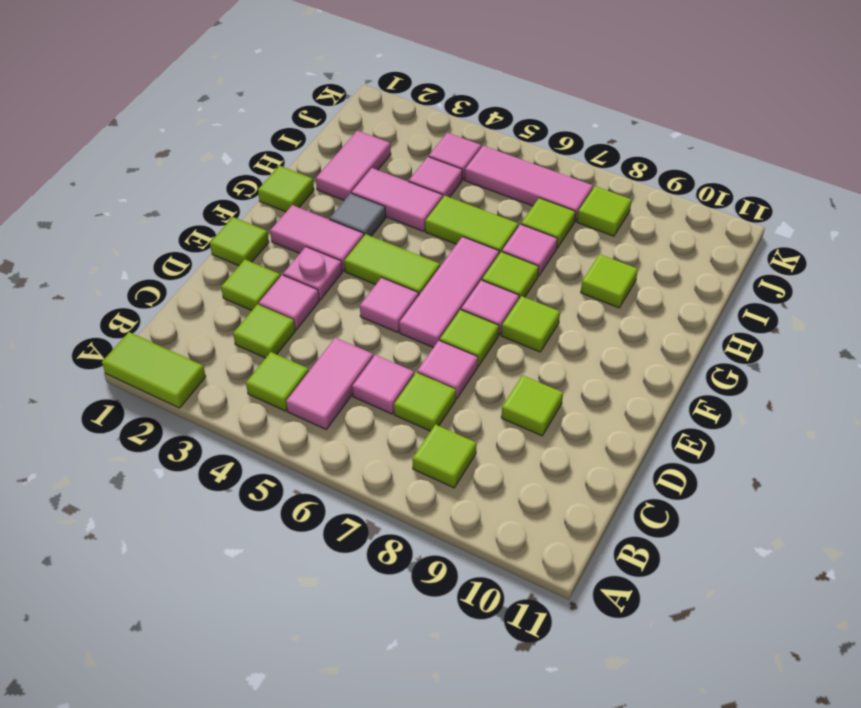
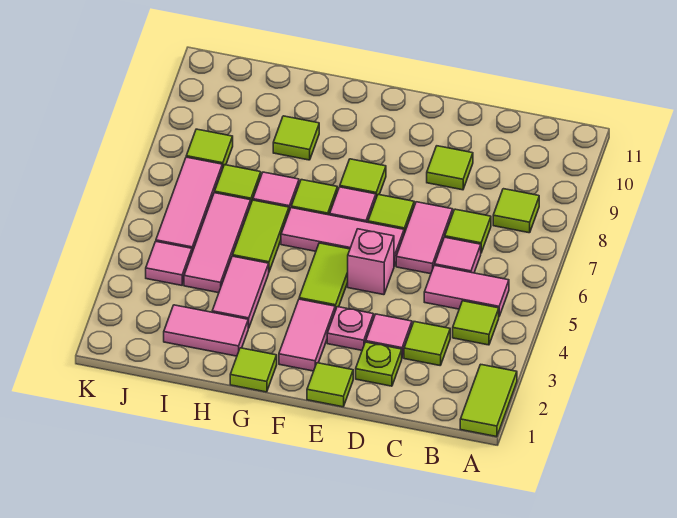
lime 1x1 tile [221,260,281,310] -> lime 1x1 plate [356,342,402,386]
pink 1x1 tile [417,341,478,399] -> pink 1x2 tile [396,202,453,274]
pink 1x1 tile [360,278,419,332] -> pink 1x1 brick [348,229,394,295]
grey 1x1 tile [330,193,386,236] -> none
pink 1x1 tile [409,157,462,197] -> pink 1x3 tile [184,193,251,293]

